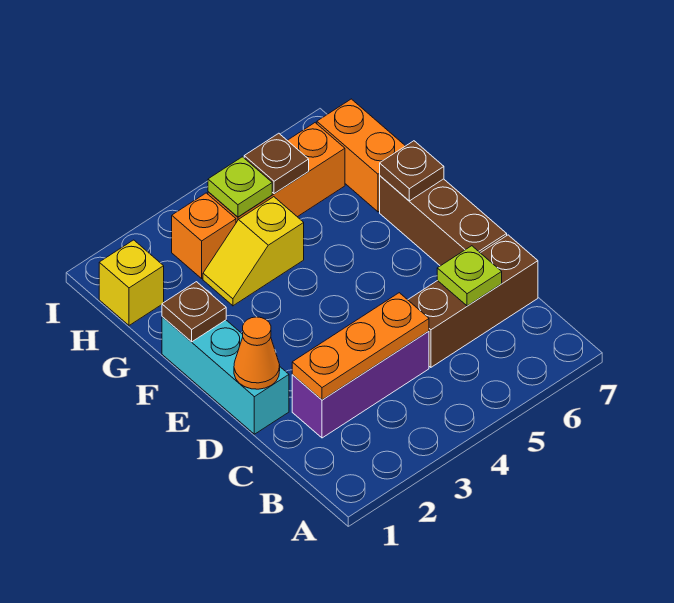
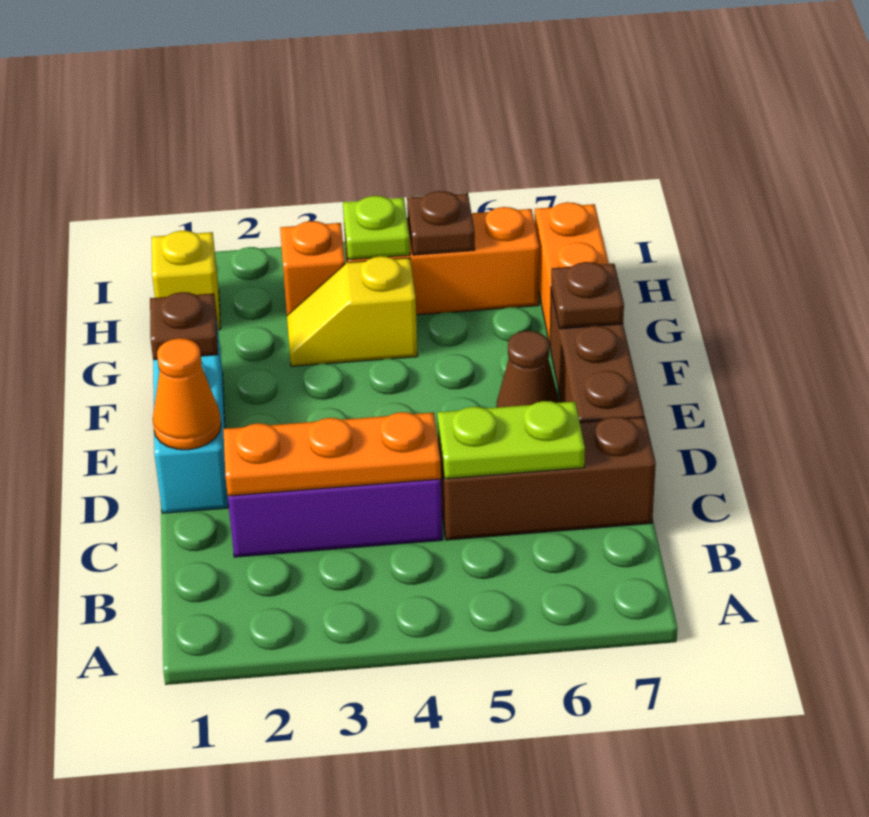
lime 1x1 plate [437,246,502,306] -> lime 1x2 plate [437,401,585,479]
none -> brown 1x1 cone [496,331,560,408]

